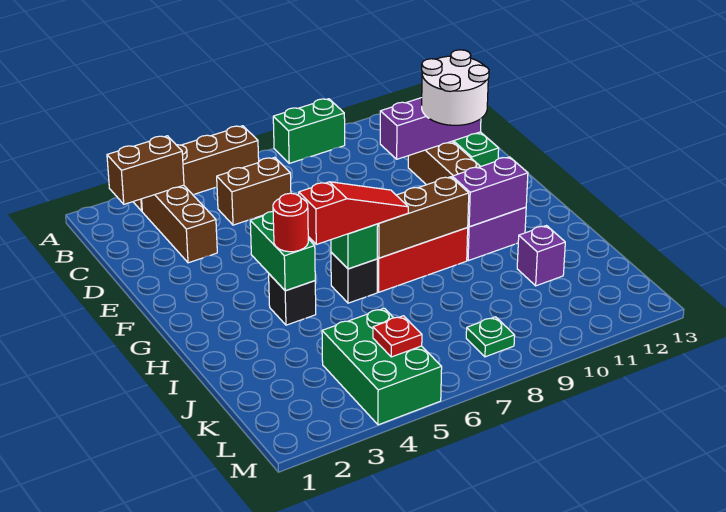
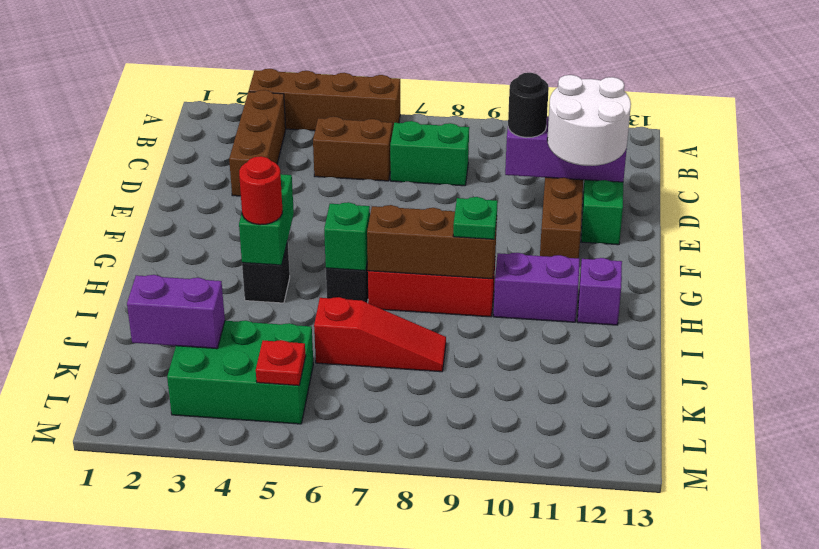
green 1x2 brick [273,99,345,163] -> green 1x2 brick moved to [390,121,469,186]
brown 1x2 brick [107,136,184,204] -> none
none -> black 1x1 round brick [508,73,549,138]
red 1x3 slope [299,182,408,244] -> red 1x3 slope moved to [314,297,446,372]
purple 1x2 brick [452,157,528,227] -> purple 1x2 brick moved to [127,275,225,349]
purple 1x1 brick [517,226,565,286] -> purple 1x1 brick moved to [578,258,622,325]
green 2x3 brick [322,308,442,425] -> green 2x3 brick turned to [167,320,313,424]
green 1x1 plate [466,317,515,357] -> green 1x1 plate moved to [453,197,498,239]

